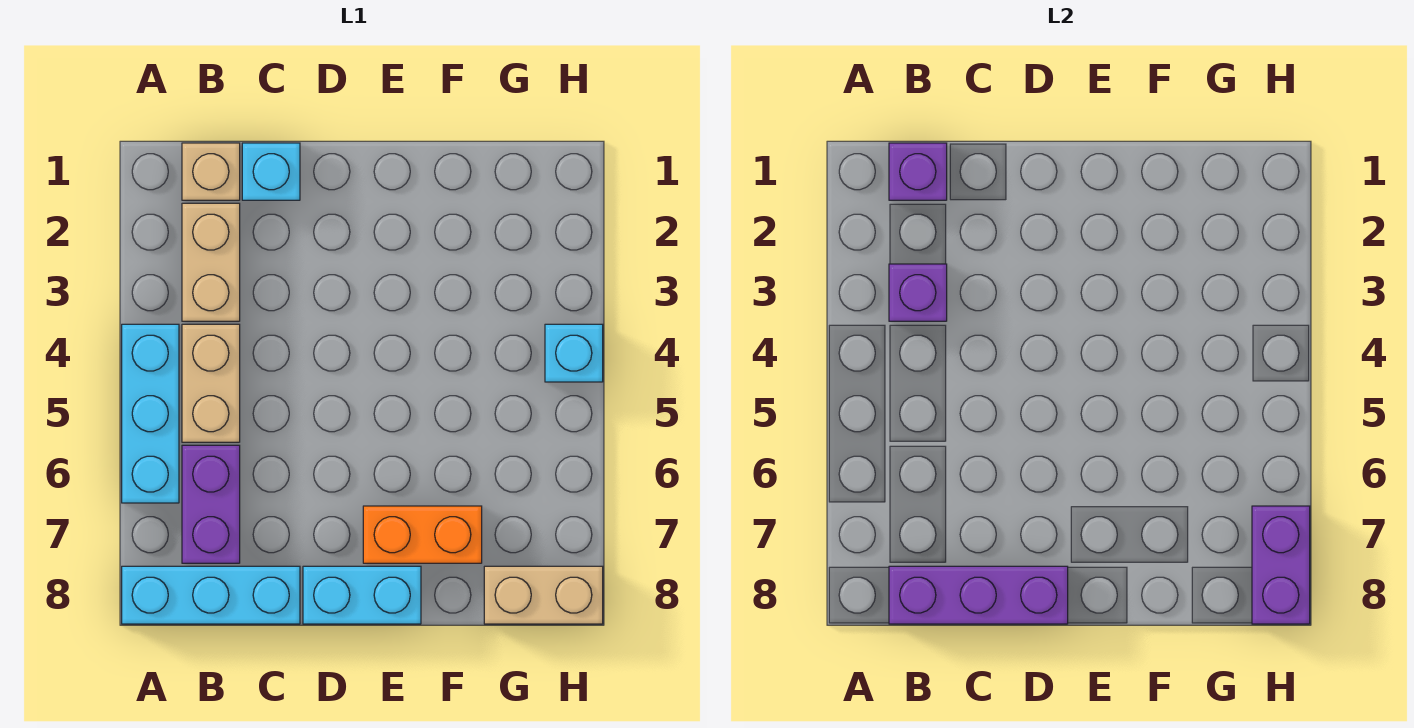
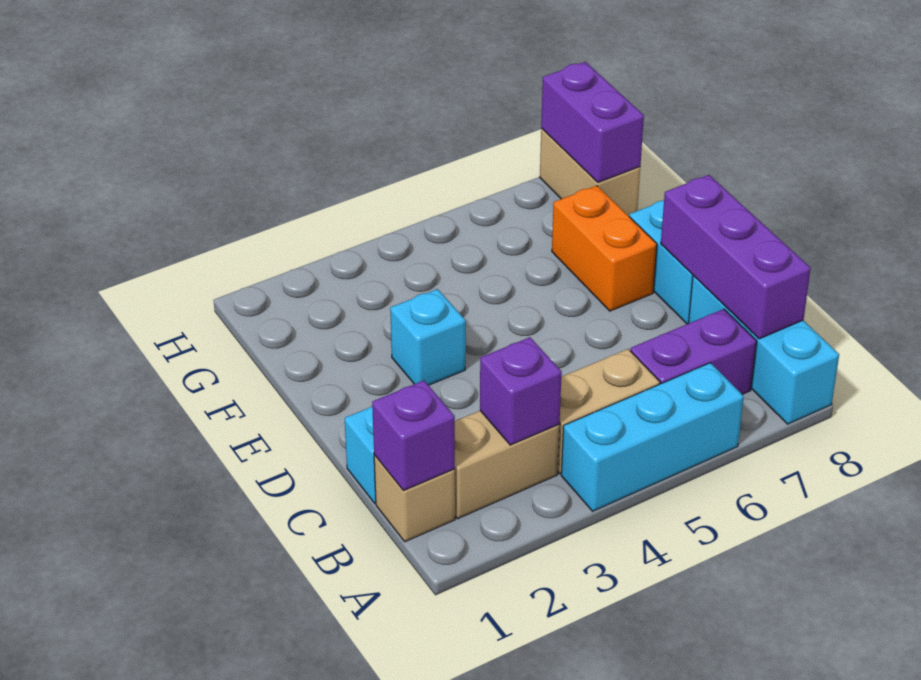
cyan 1x1 brick [545,324,603,382] -> cyan 1x1 brick moved to [390,289,466,385]
purple 1x2 brick [1252,506,1310,624] -> purple 1x2 brick turned to [541,62,644,182]

